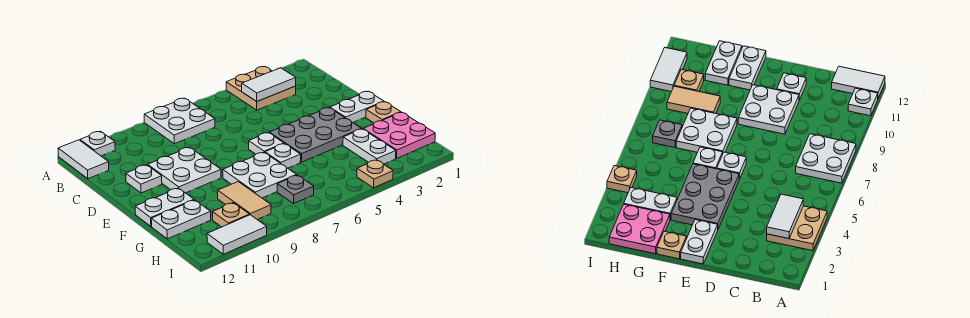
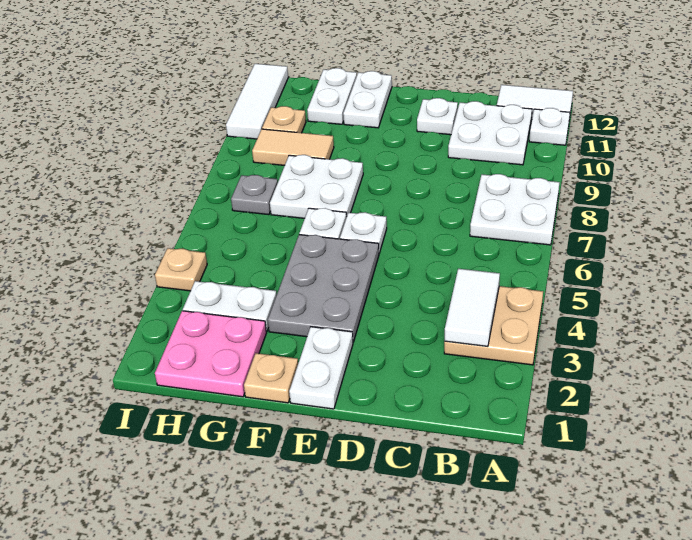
white 2x2 plate [148,147,221,193] -> white 2x2 plate moved to [448,101,532,165]
white 1x2 tile [207,215,267,254] -> white 1x3 tile [226,64,288,139]

